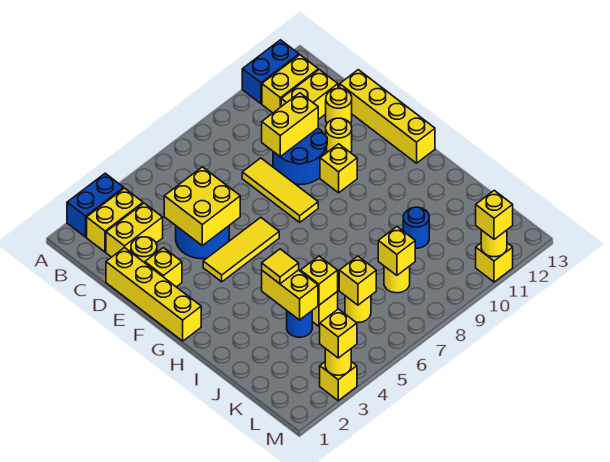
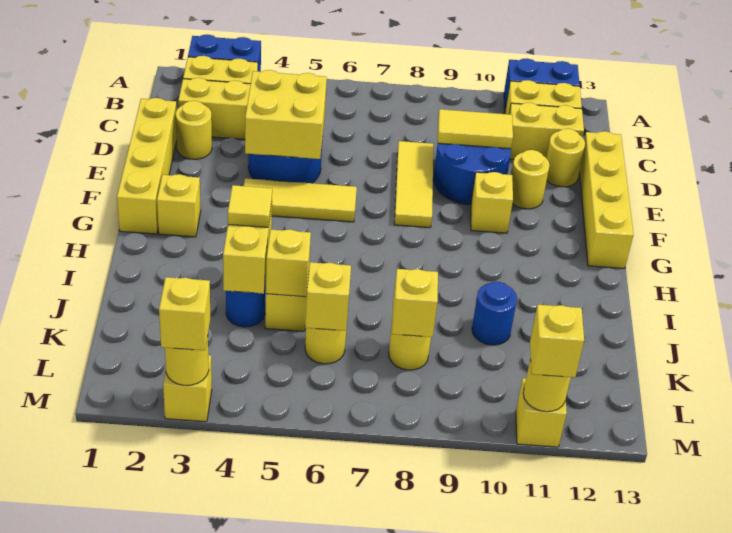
yellow 1x2 brick [262,93,318,156] -> yellow 1x2 tile [438,109,513,149]
yellow 1x1 brick [145,248,182,287] -> yellow 1x1 brick moved to [157,174,201,237]

